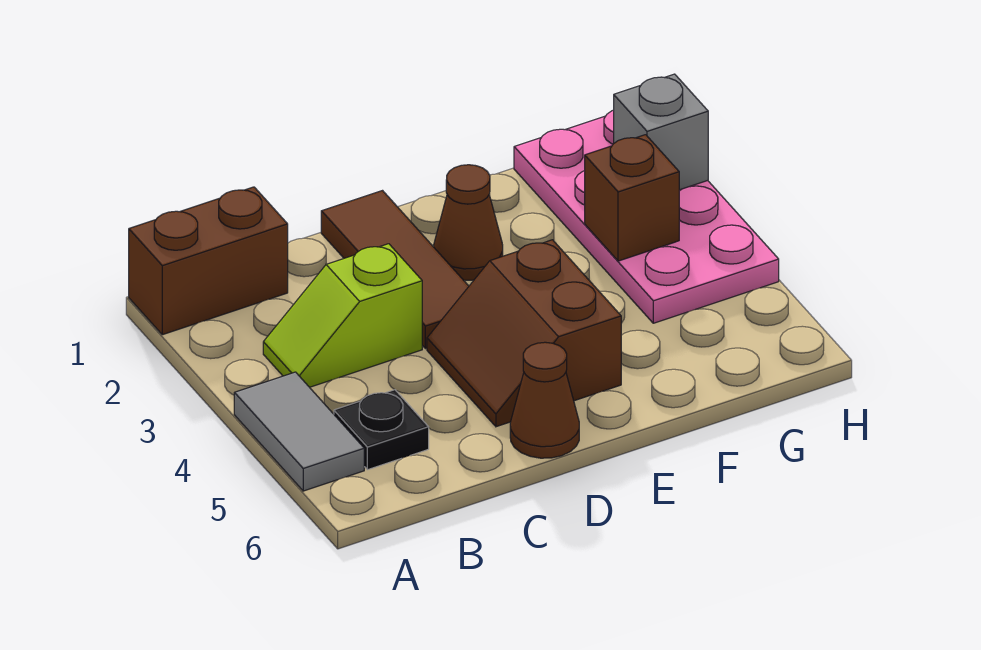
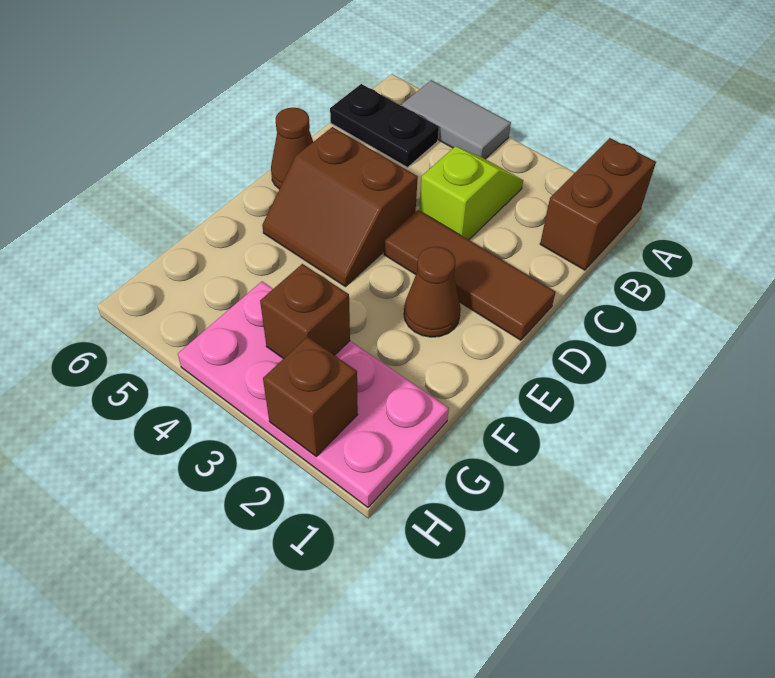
black 1x1 plate [334,390,429,470] -> black 1x2 plate [330,84,439,168]
brown 2x2 slope [427,240,621,427] -> brown 2x2 slope turned to [262,127,418,287]
grey 1x1 brick [614,74,708,190] -> brown 1x1 brick [263,337,358,456]

